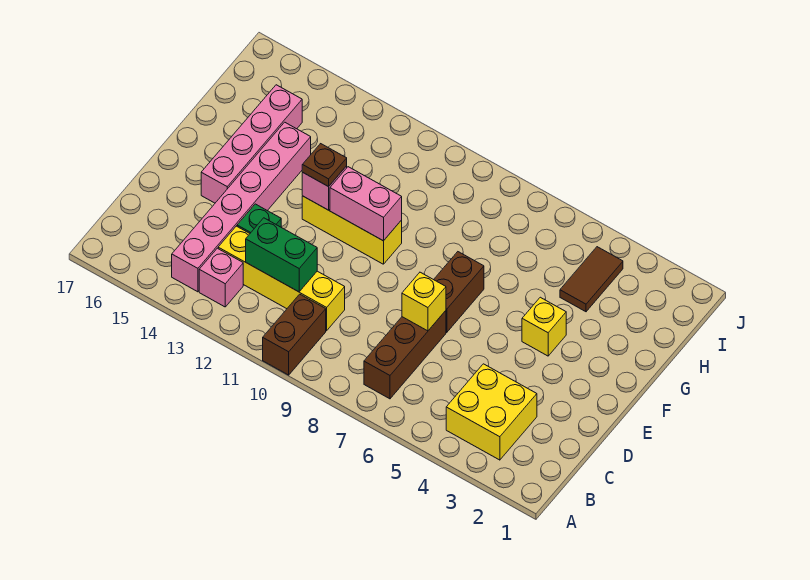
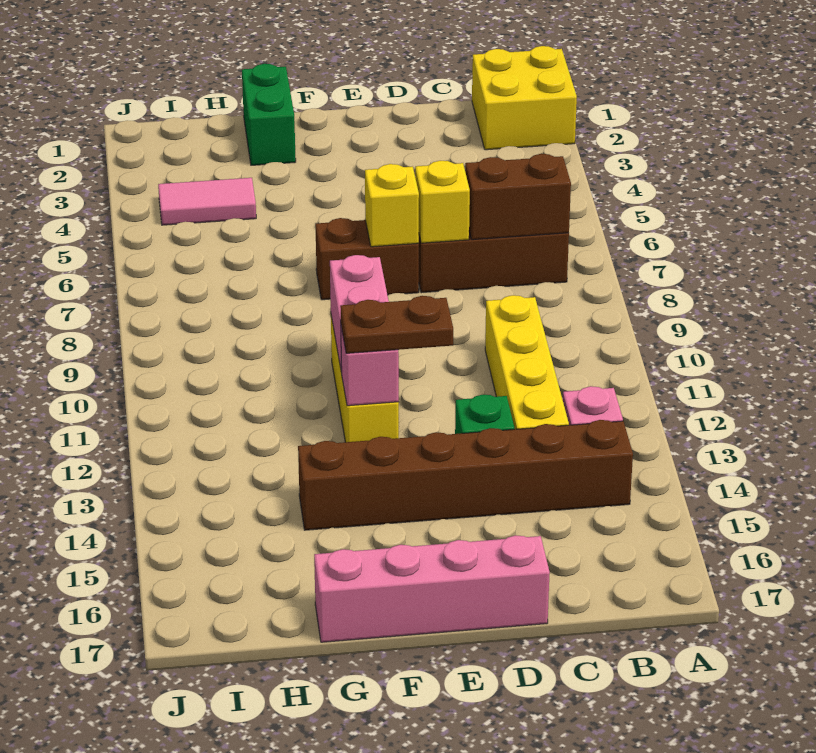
brown 1x2 brick [263,294,326,375] -> brown 1x2 brick moved to [465,154,571,240]
yellow 2x2 brick [446,364,537,460] -> yellow 2x2 brick moved to [472,46,577,150]
pink 1x6 brick [172,122,311,292] -> brown 1x6 brick [298,420,633,530]
green 1x2 brick [246,218,317,292] -> green 1x2 brick moved to [242,64,296,165]
pink 1x4 brick [201,85,302,203] -> pink 1x4 brick moved to [314,535,550,642]
yellow 1x1 brick [522,297,566,356] -> yellow 1x1 brick moved to [365,164,419,247]
brown 1x1 plate [302,144,347,187] -> brown 1x2 plate [340,296,453,353]
brown 1x2 tile [560,247,623,312] -> pink 1x2 tile [158,178,256,225]

